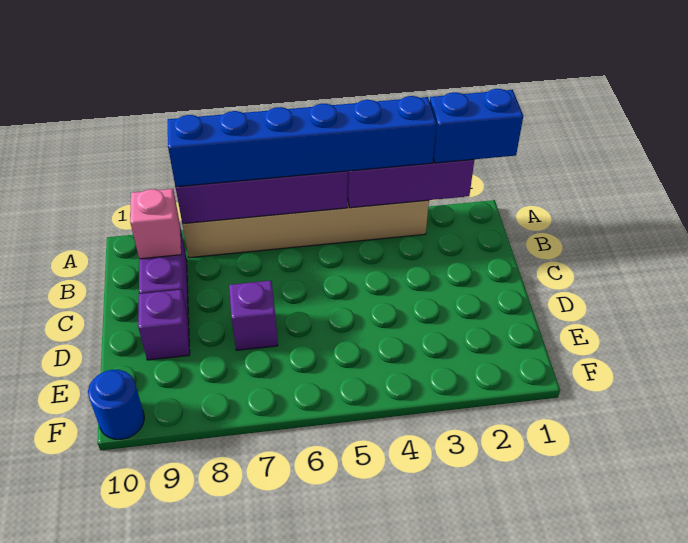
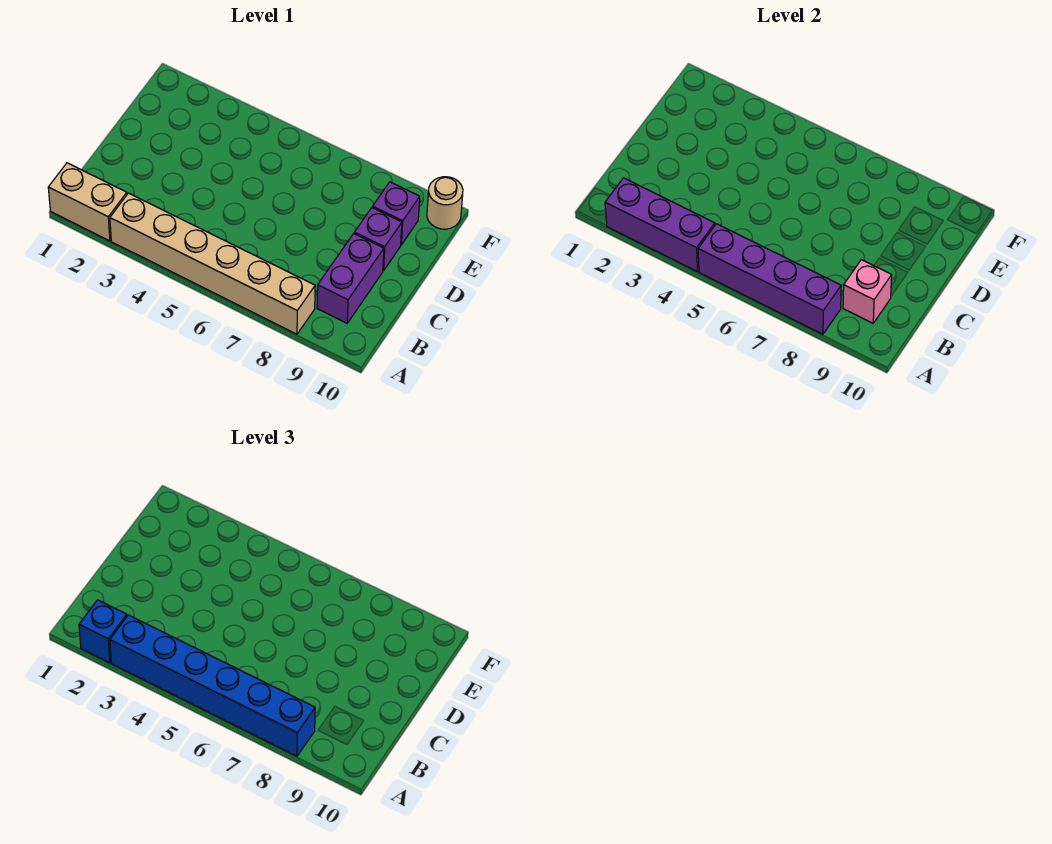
none -> tan 1x2 brick [48,163,127,241]
blue 1x2 brick [430,89,523,163] -> blue 1x1 brick [79,600,127,663]
purple 1x1 brick [229,281,278,350] -> purple 1x1 brick moved to [373,182,420,245]
blue 1x1 round brick [88,370,144,439] -> tan 1x1 round brick [427,177,463,229]

